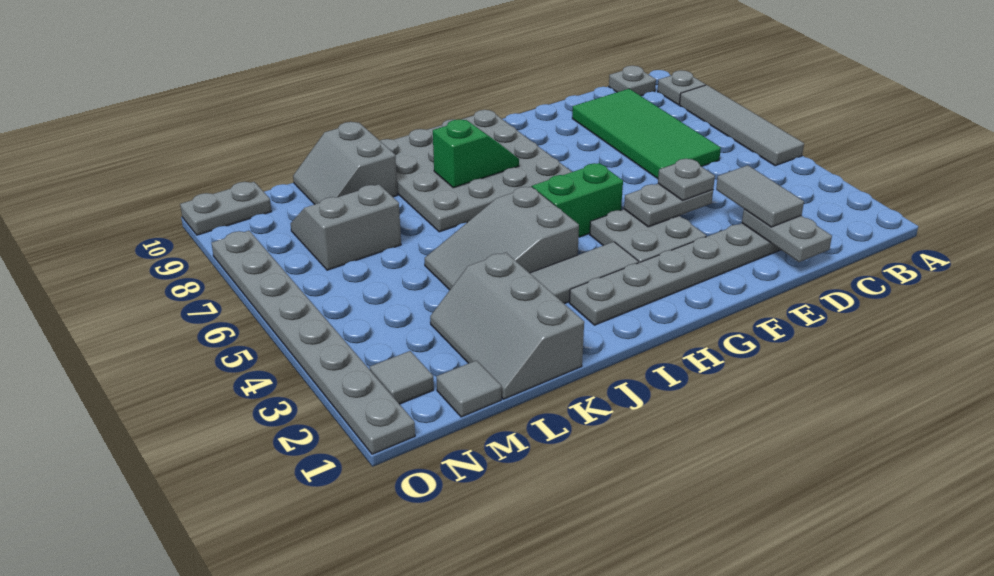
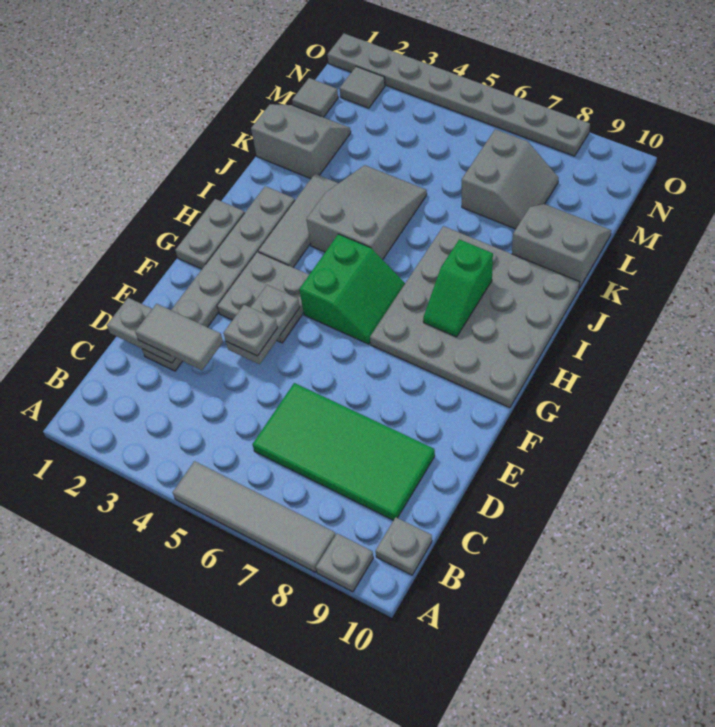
grey 2x3 slope [430,252,584,399] -> grey 2x2 slope [251,104,351,179]
grey 1x2 plate [180,182,272,235] -> grey 1x2 plate moved to [175,199,244,269]

